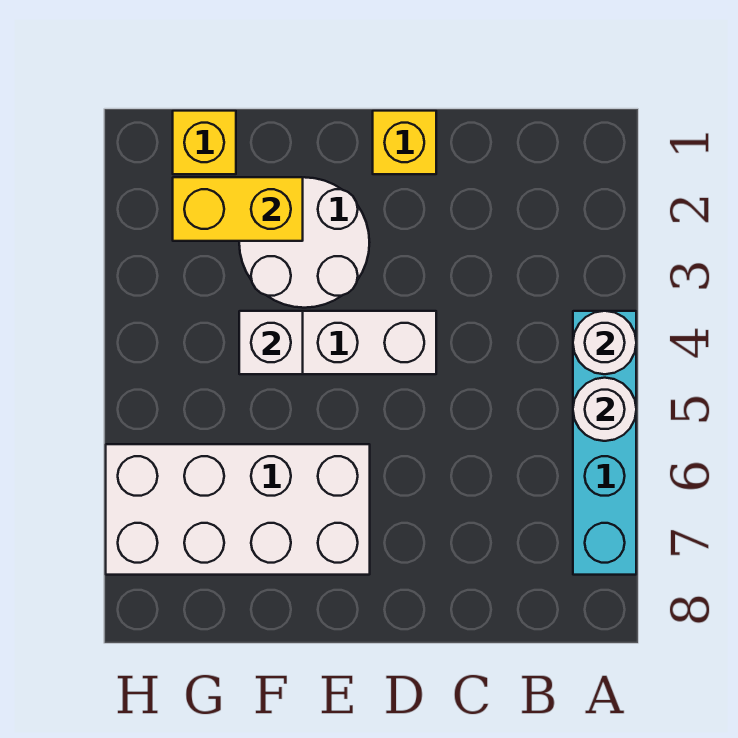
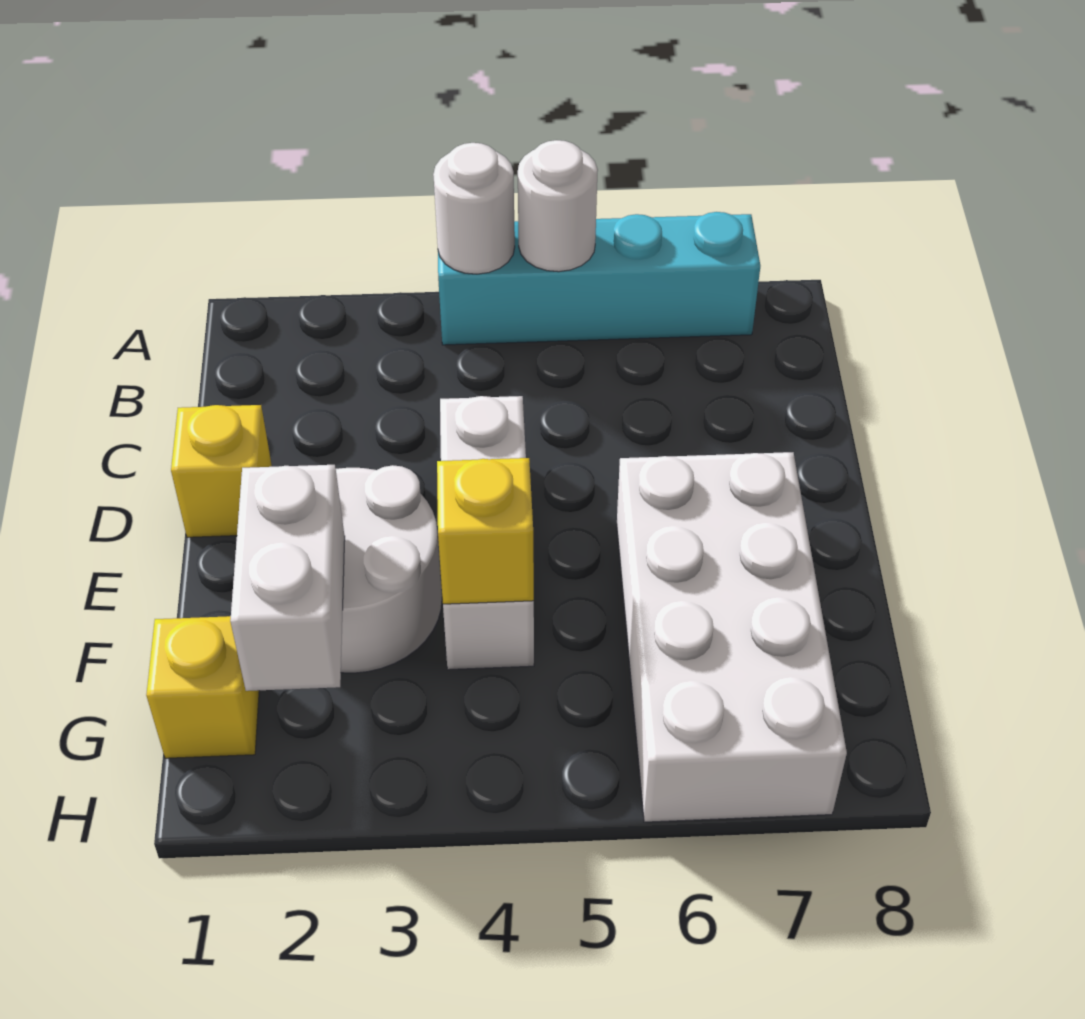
yellow 1x2 brick [173,177,303,241] -> white 1x2 brick [230,465,345,691]
white 1x1 brick [239,311,303,374] -> yellow 1x1 brick [437,458,534,604]

